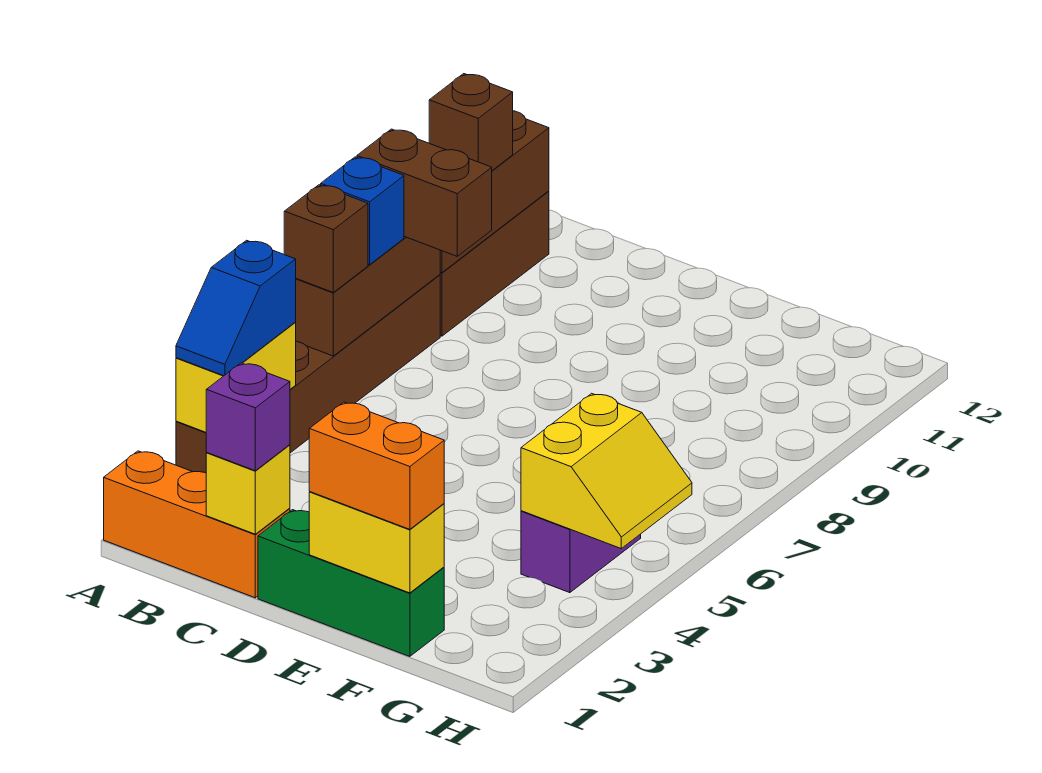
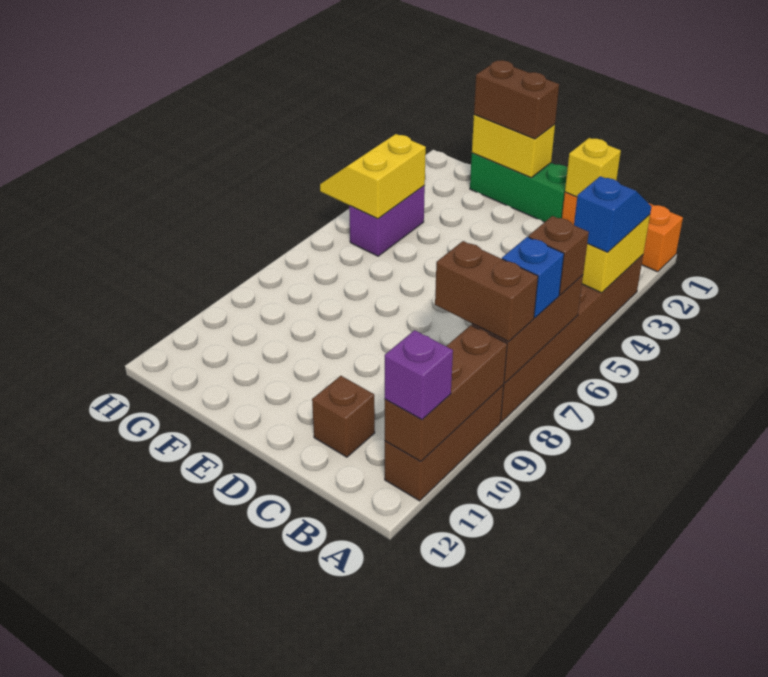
brown 1x1 brick [429,74,513,170] -> brown 1x1 brick moved to [312,376,375,457]
purple 1x1 brick [206,363,290,471] -> purple 1x1 brick moved to [385,330,453,420]
orange 1x2 brick [309,402,444,529] -> brown 1x2 brick [474,60,559,139]

